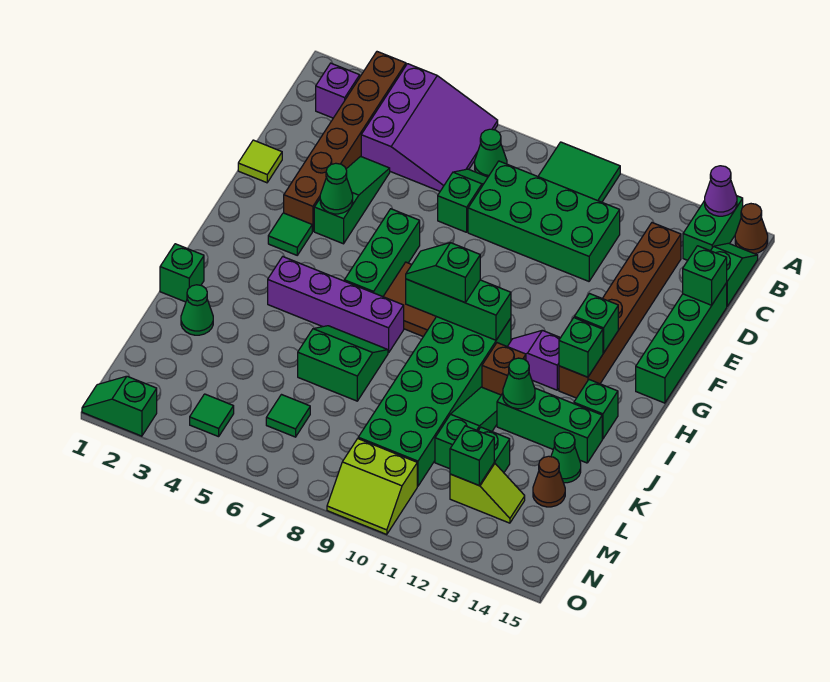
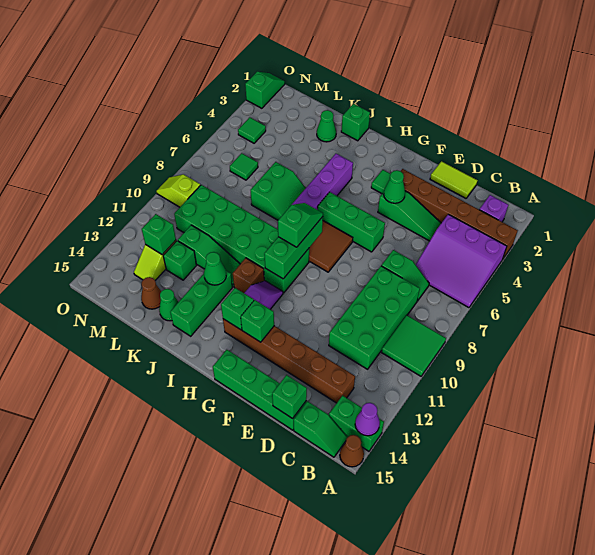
green 1x1 cone [475,129,507,177] -> none
lime 1x1 tile [238,140,282,183] -> lime 1x2 tile [430,161,477,198]
green 1x1 brick [574,380,618,439] -> none
lime 2x2 slope [327,439,417,535] -> lime 1x2 slope [156,174,200,207]

